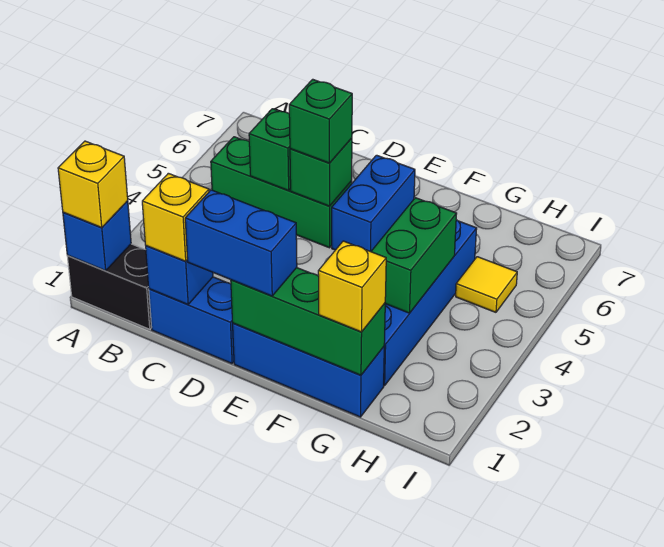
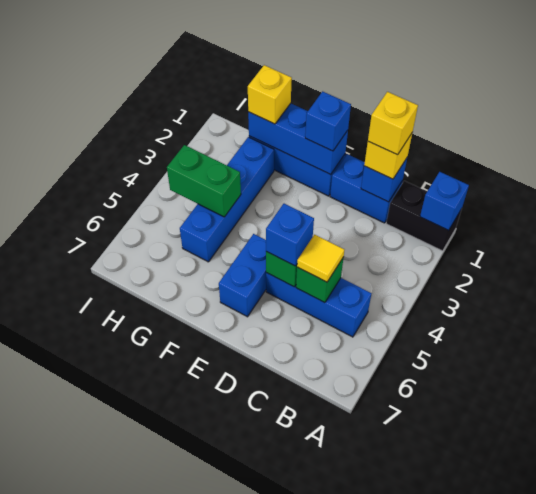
yellow 1x1 brick [58,141,128,228] -> yellow 1x1 brick moved to [368,92,418,155]
green 1x3 brick [211,137,352,248] -> blue 1x3 brick [266,273,371,337]
blue 1x2 brick [185,190,297,296] -> blue 1x1 brick [305,91,351,151]
green 1x1 brick [289,79,352,163] -> blue 1x1 brick [266,204,314,266]
green 1x3 brick [231,268,385,375] -> blue 1x3 brick [248,103,348,175]
green 1x2 brick [371,198,457,313] -> green 1x2 brick turned to [167,145,241,217]
yellow 1x1 tile [456,257,517,312] -> yellow 1x1 tile moved to [297,235,344,282]

